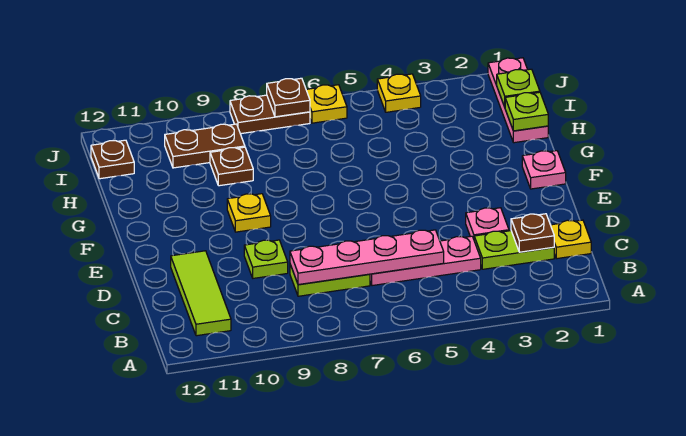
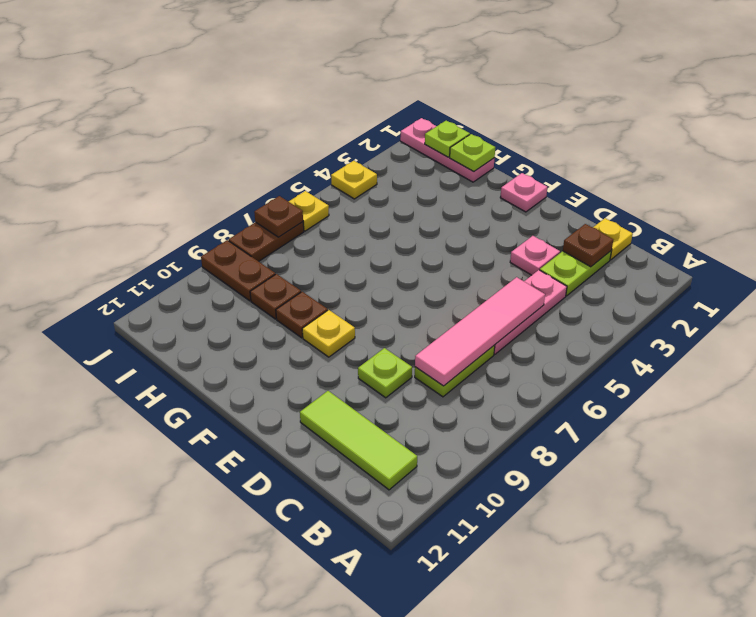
pink 1x4 plate [290,230,444,285] -> pink 1x4 tile [415,277,545,386]
brown 1x2 plate [165,124,245,168] -> brown 1x2 plate turned to [201,240,275,301]
brown 1x1 plate [91,140,134,179] -> brown 1x1 plate moved to [276,292,328,338]

